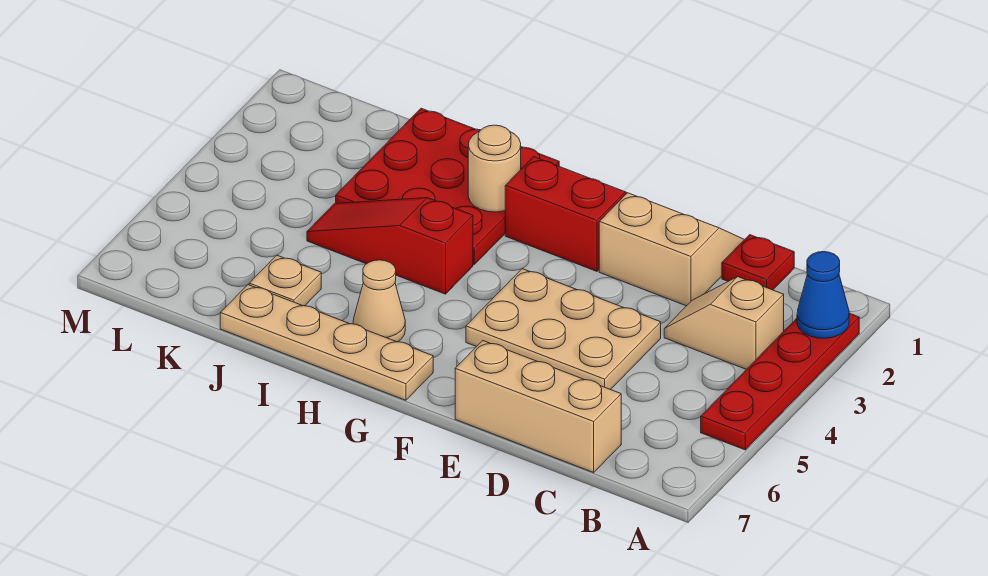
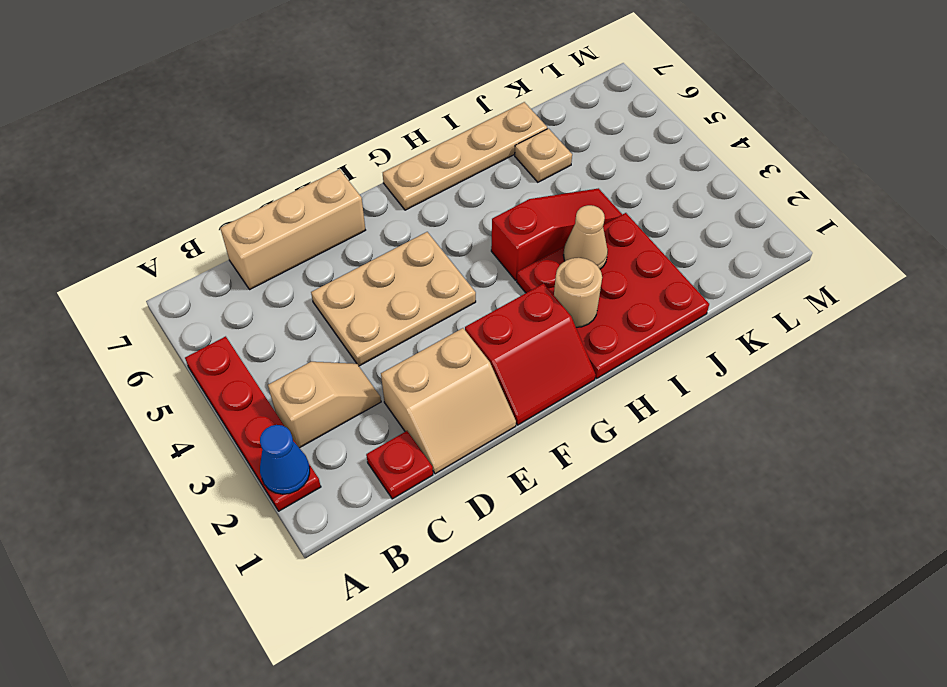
tan 1x1 cone [353,260,405,342] -> tan 1x1 cone moved to [563,205,608,269]

